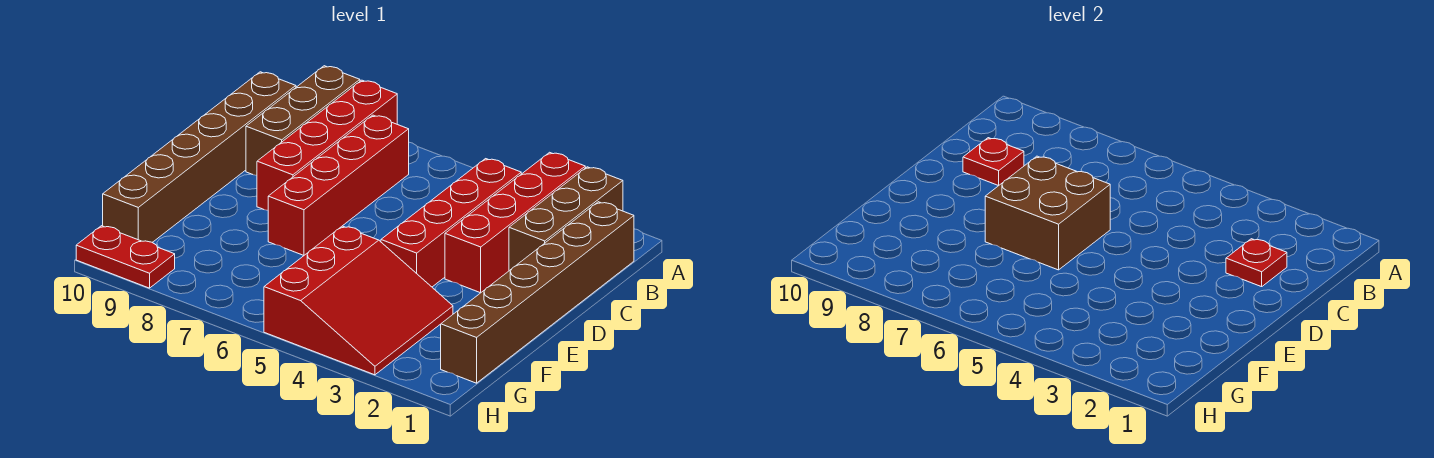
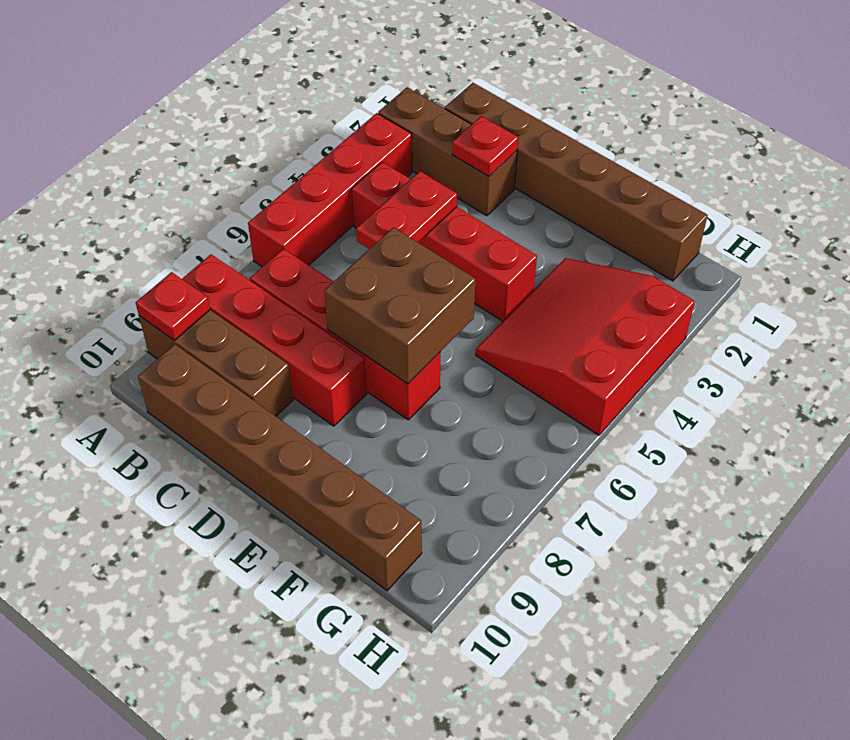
red 1x4 brick [445,152,585,293] -> red 1x4 brick turned to [248,113,412,267]
red 1x1 plate [963,138,1024,186] -> red 1x1 plate moved to [136,272,210,340]
red 3x3 slope [264,226,453,375] -> red 3x3 slope turned to [476,258,695,435]
red 1x2 plate [76,226,175,288] -> red 1x2 plate moved to [356,171,457,249]

